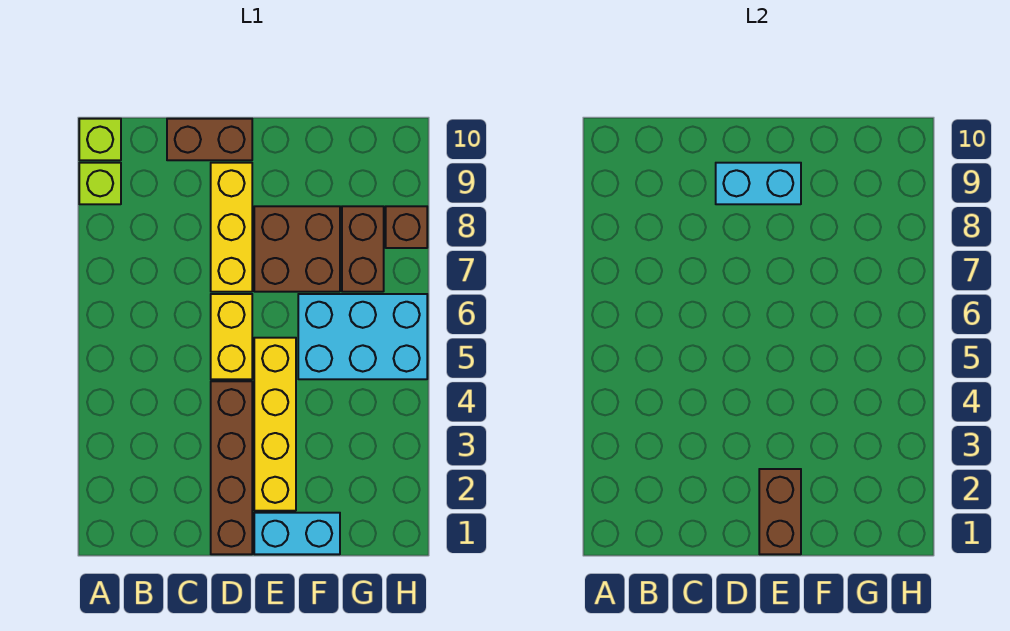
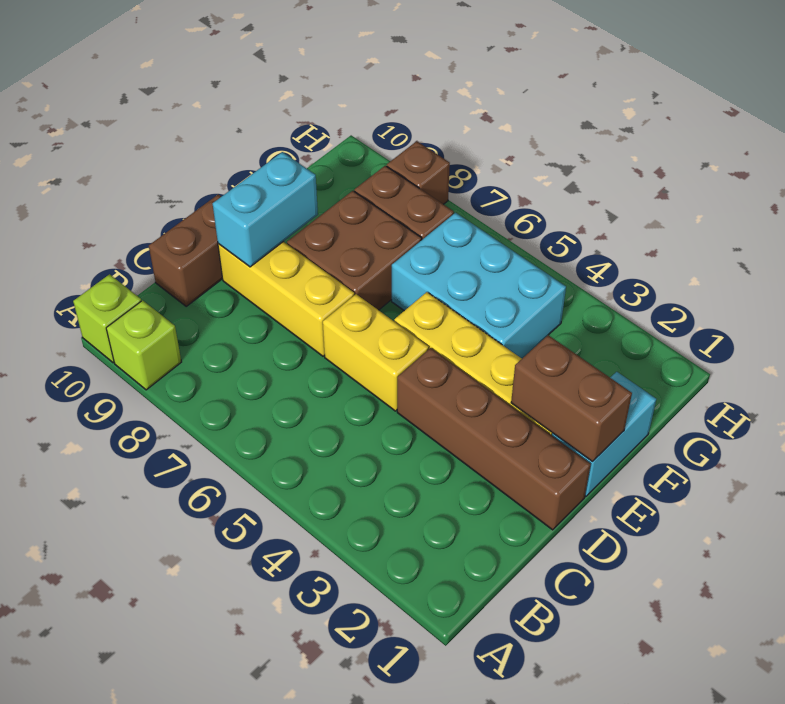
cyan 2x3 brick [298,294,427,379] -> cyan 2x3 brick turned to [392,213,566,358]

